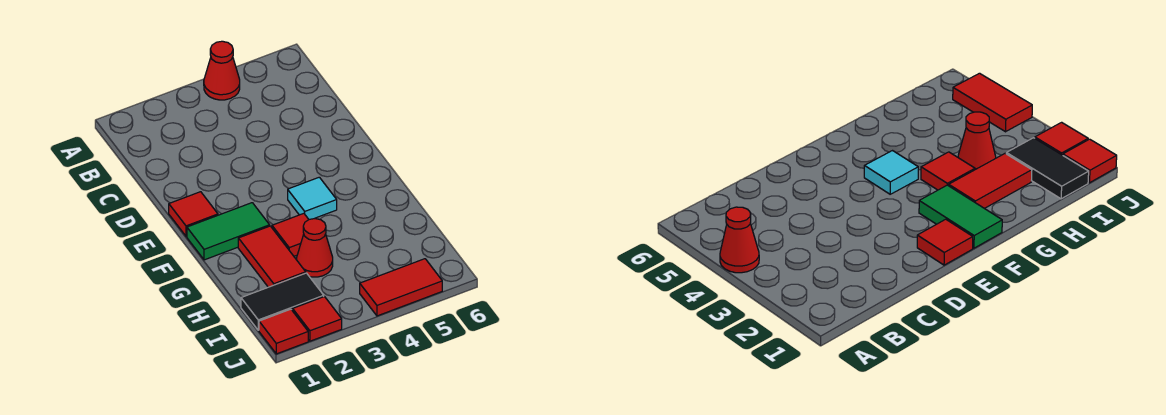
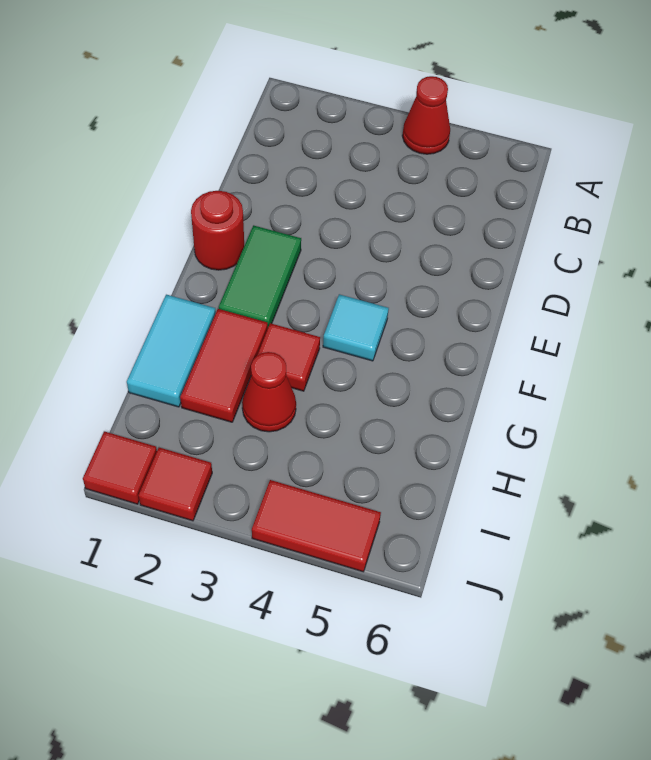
red 1x1 tile [169,192,218,236] -> red 1x1 round brick [191,191,244,270]
green 1x2 tile [187,203,270,260] -> green 1x2 tile turned to [219,225,301,327]
none -> cyan 1x2 tile [127,295,216,407]
black 1x2 tile [241,273,324,330] -> none

